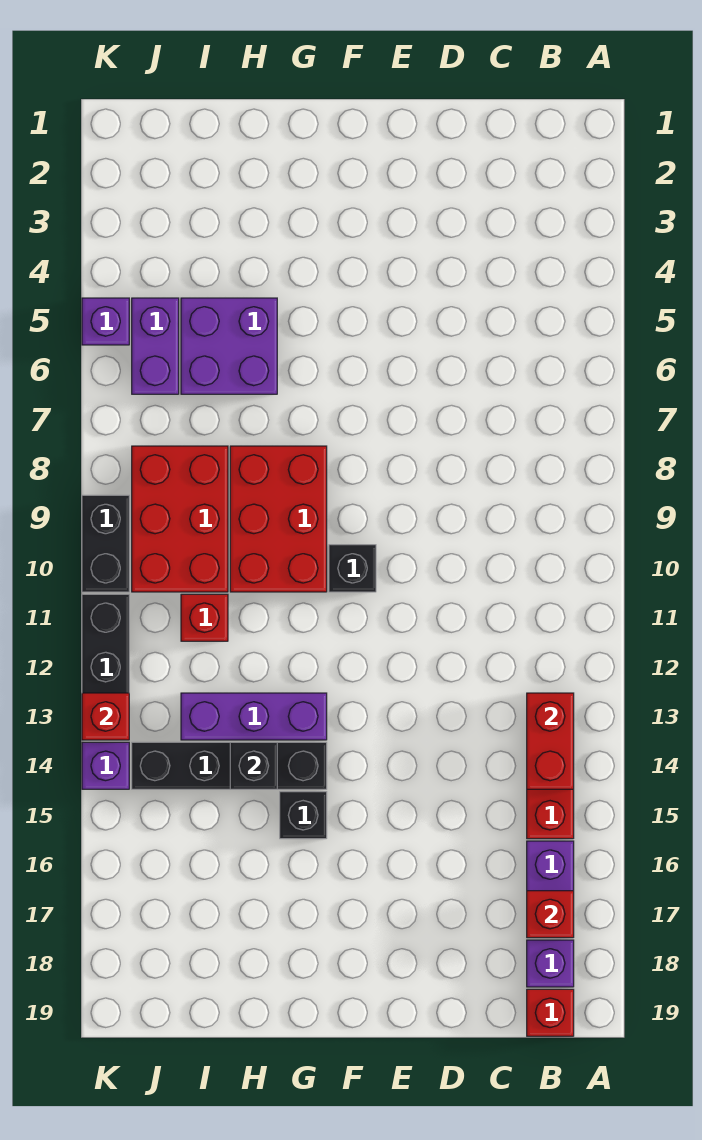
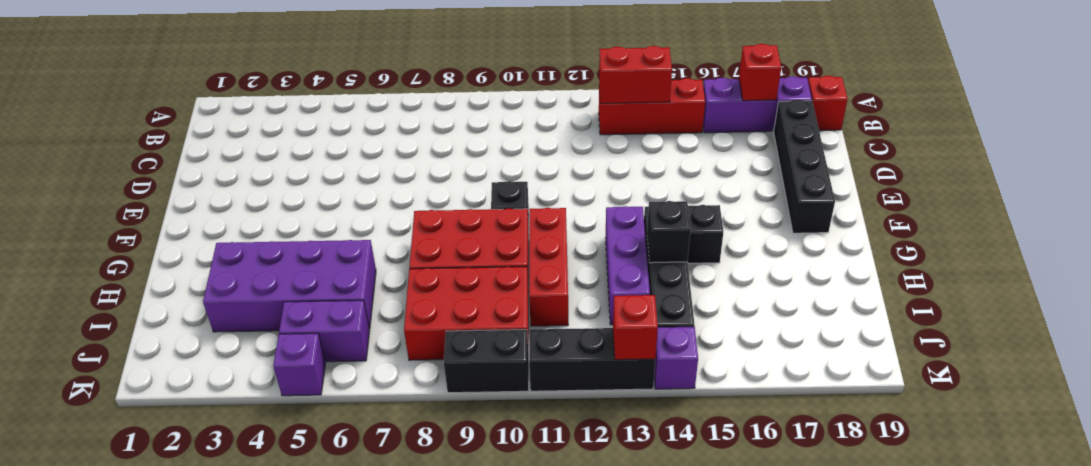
none -> black 1x4 brick [774,100,835,233]
purple 2x2 brick [181,298,277,394] -> purple 2x4 brick [203,240,376,332]
red 1x1 brick [181,594,228,641] -> red 1x3 brick [529,208,568,326]

